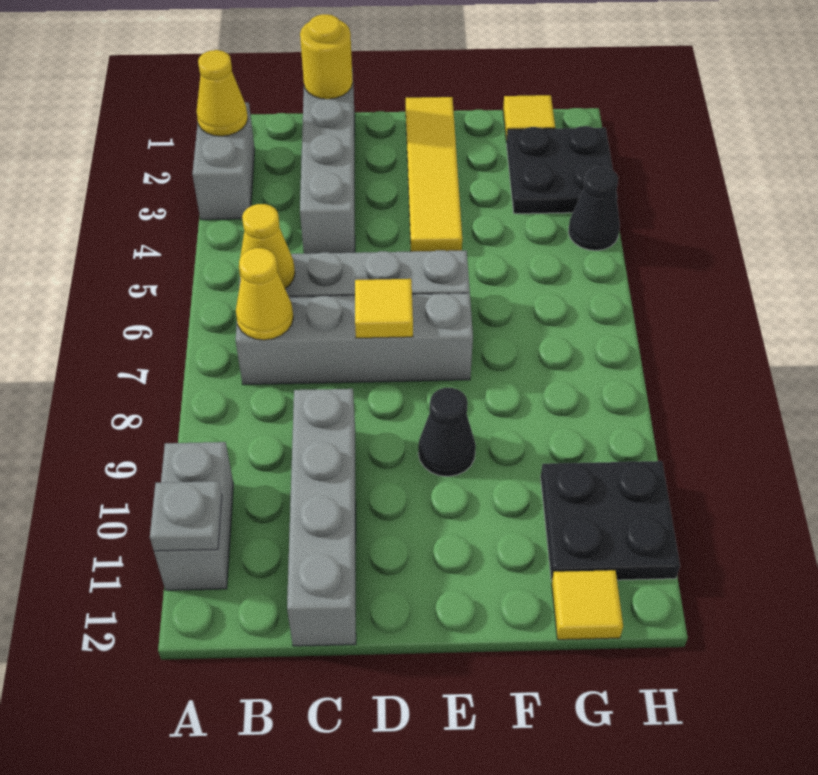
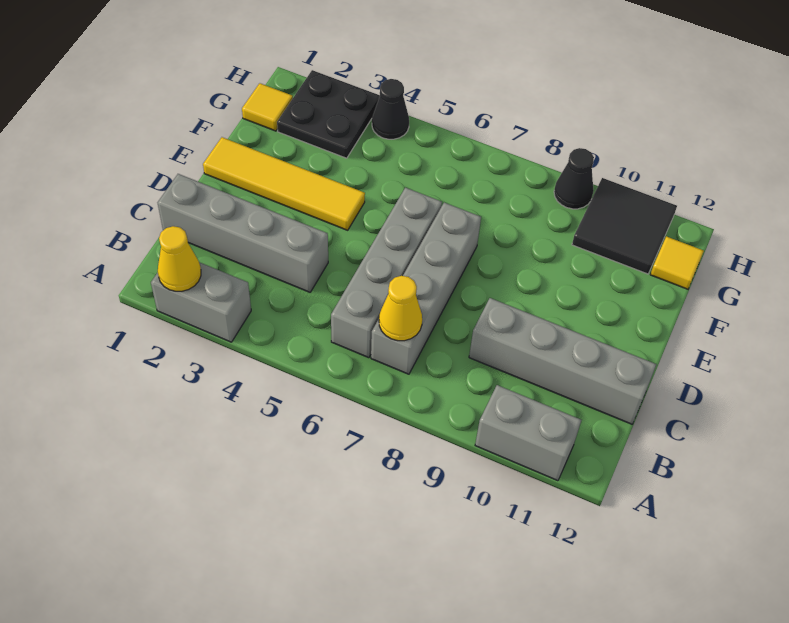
grey 1x1 plate [150,481,222,551] -> none
yellow 1x1 cone [239,204,295,289] -> none
yellow 1x1 round brick [300,14,353,99] -> none
yellow 1x1 tile [355,279,413,338] -> none
black 1x1 cone [418,388,476,476] -> black 1x1 cone moved to [554,148,594,209]
black 2x2 plate [541,461,680,581] -> black 2x2 tile [572,178,677,274]

